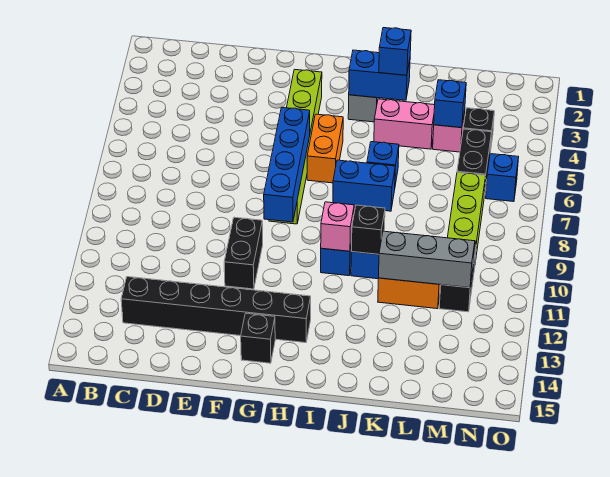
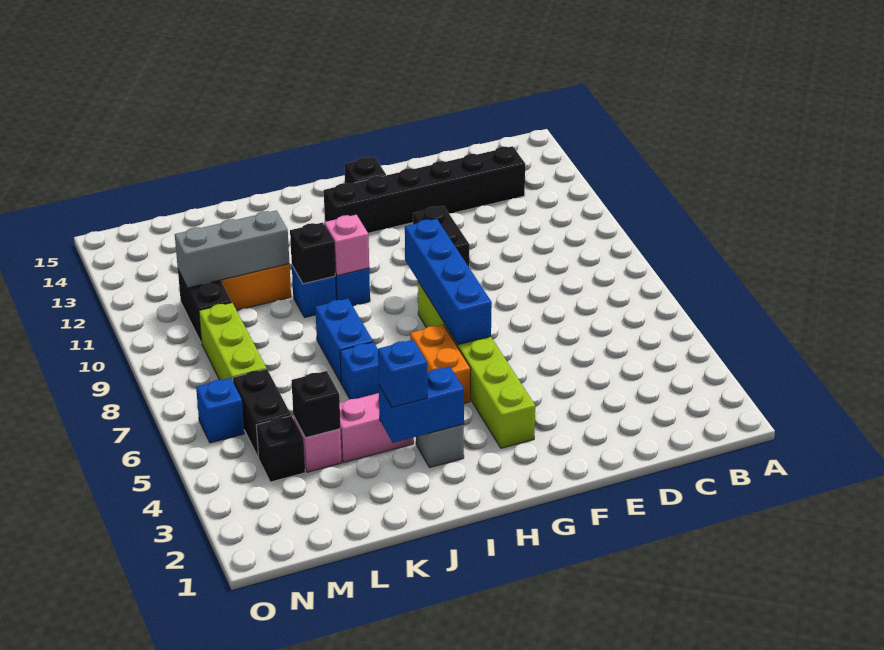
blue 1x2 brick [333,160,395,211] -> blue 1x2 brick turned to [315,299,373,382]
blue 1x1 brick [434,80,466,128] -> black 1x1 brick [291,371,341,438]

